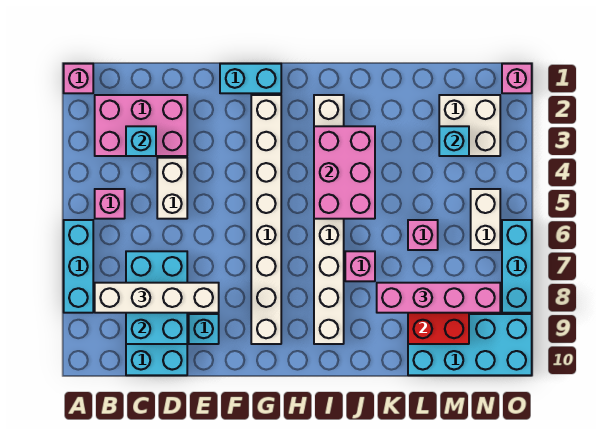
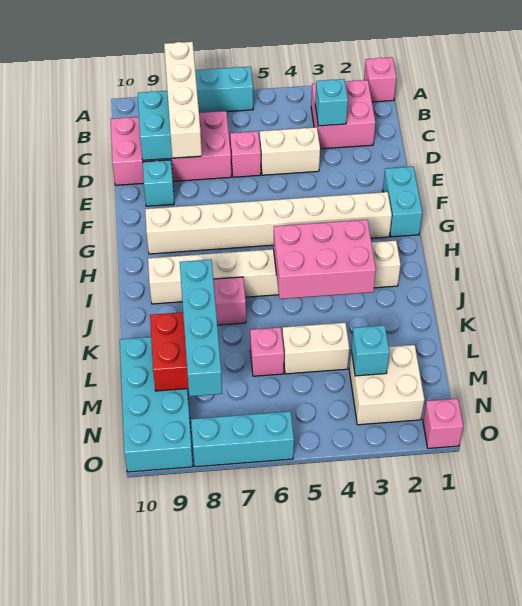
pink 2x3 brick [95,95,187,156] -> pink 2x2 brick [311,80,375,149]
pink 1x1 brick [95,189,125,219] -> pink 1x1 brick moved to [230,131,261,177]
cyan 2x4 brick [126,251,187,375] -> pink 2x4 brick [111,111,231,185]
pink 1x4 brick [377,283,500,313] -> cyan 1x4 brick [180,260,222,396]
white 1x2 brick [471,189,500,250] -> white 1x2 brick moved to [282,323,349,374]

